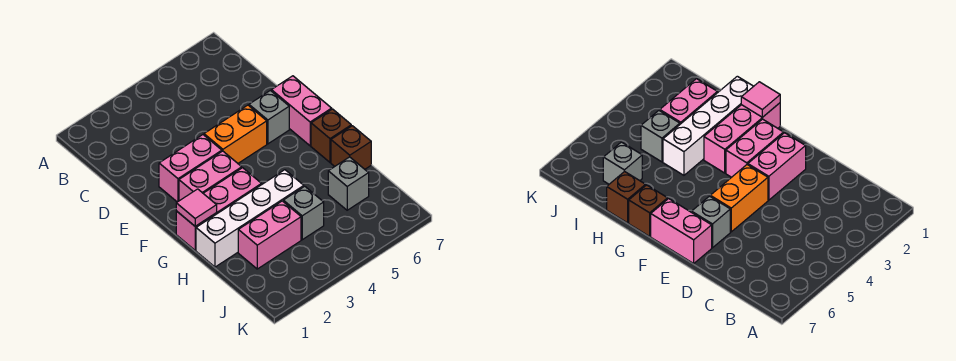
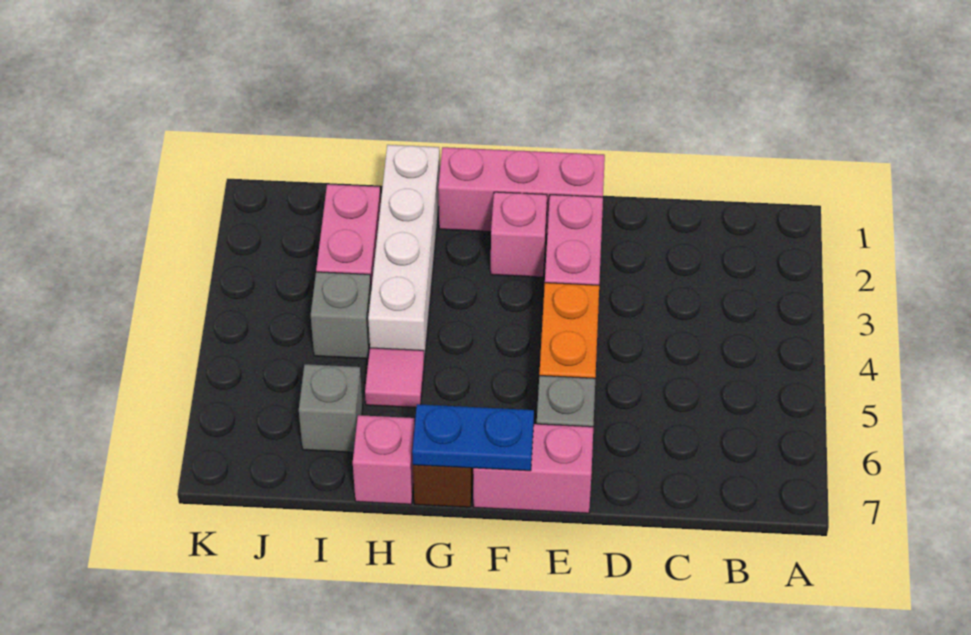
pink 1x2 brick [179,151,242,201] -> pink 1x1 brick [491,192,547,277]
none -> blue 1x2 plate [412,404,534,471]
pink 1x3 brick [176,168,262,250] -> pink 1x3 brick turned to [438,147,605,234]
pink 1x1 tile [176,189,217,226] -> pink 1x1 tile moved to [365,348,424,408]
brown 1x1 brick [331,126,371,169] -> pink 1x1 brick [353,415,415,504]

